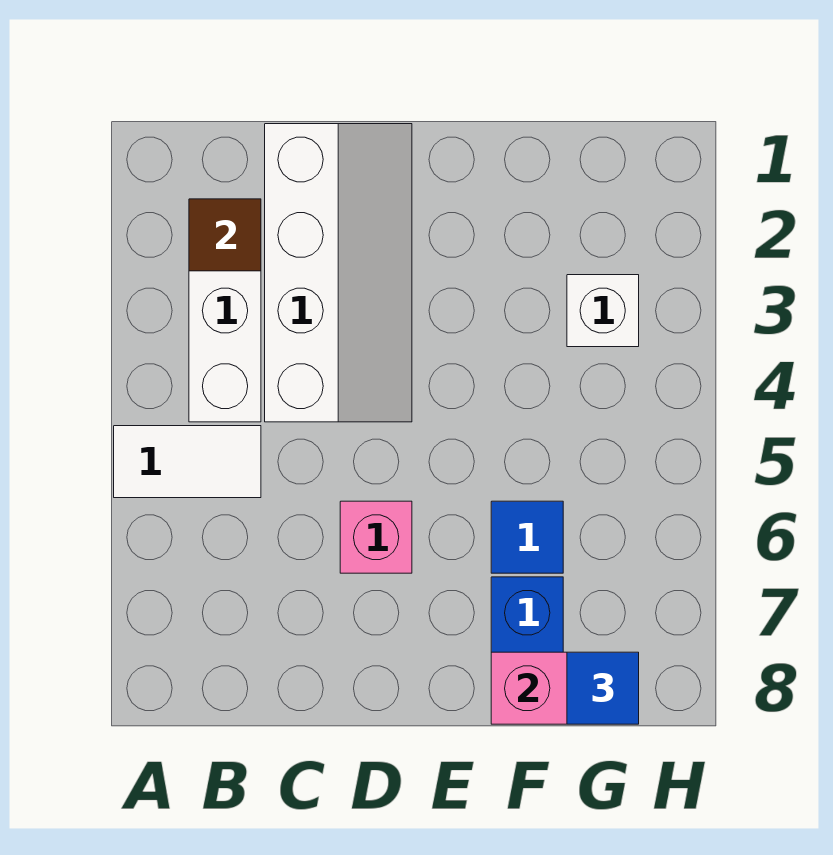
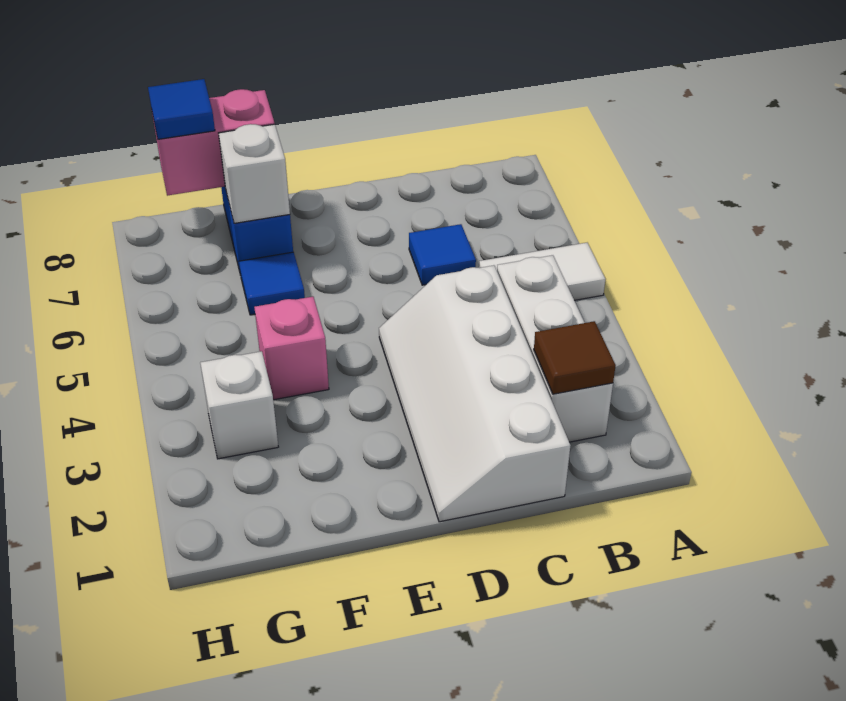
none -> blue 1x1 tile [409,224,476,285]
pink 1x1 brick [340,501,412,573] -> pink 1x1 brick moved to [254,297,329,400]
none -> white 1x1 brick [219,124,290,223]

